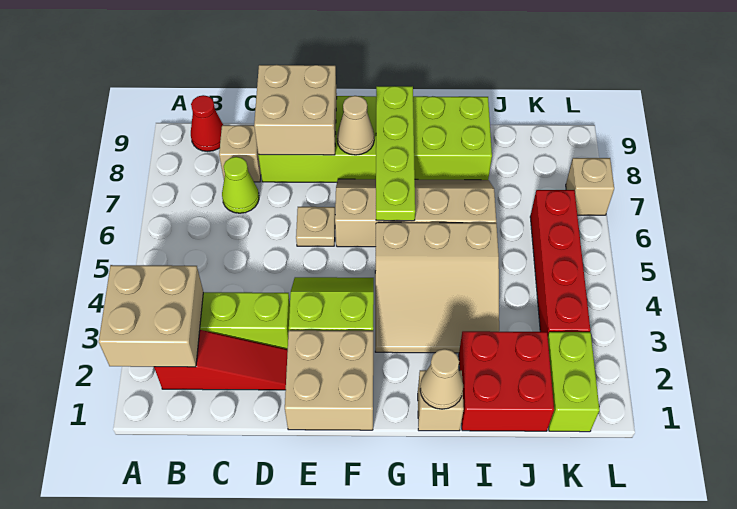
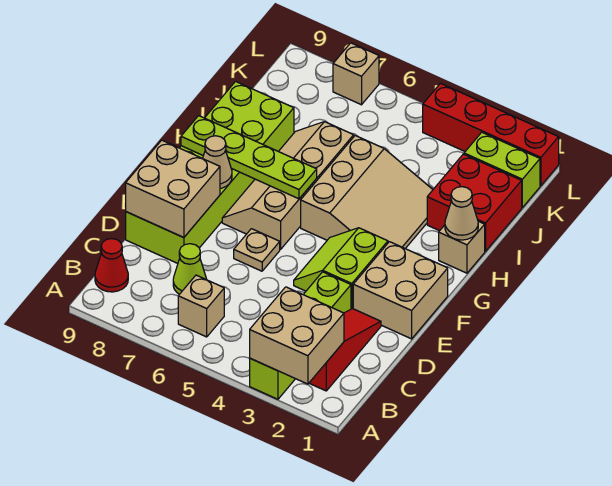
tan 1x1 brick [219,125,261,182] -> tan 1x1 brick moved to [178,275,224,337]
red 1x4 brick [530,190,590,335] -> red 1x4 brick moved to [423,83,559,186]

